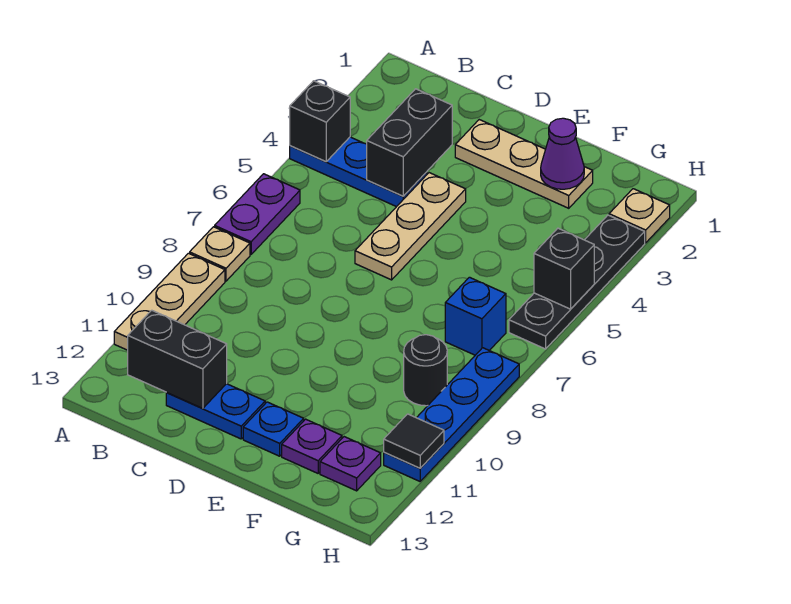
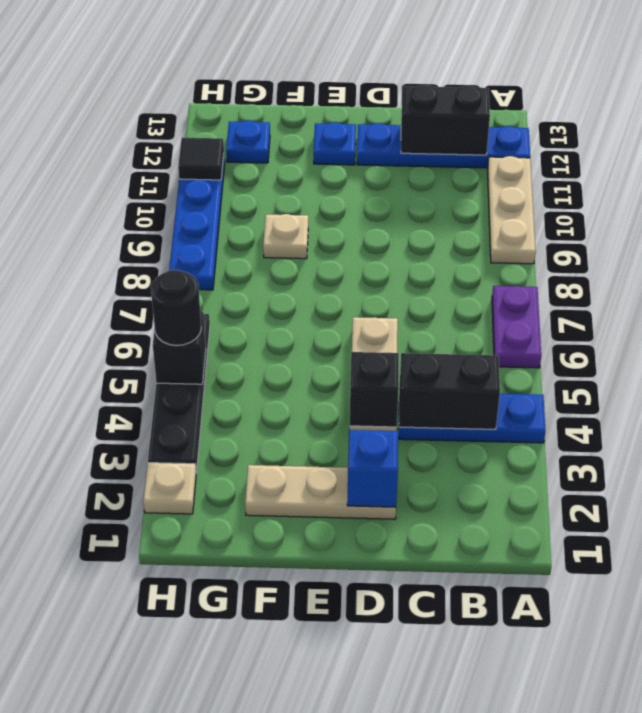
black 1x1 brick [290,81,350,161] -> black 1x1 brick moved to [350,352,399,427]
tan 1x1 plate [190,227,250,281] -> tan 1x1 plate moved to [263,214,308,259]
black 1x2 brick [367,89,452,196] -> black 1x2 brick turned to [399,353,500,429]
blue 1x2 plate [166,384,265,439] -> blue 1x4 plate [357,123,530,168]
purple 1x1 cone [541,118,584,189] -> none
purple 1x1 plate [282,419,342,473] -> none
blue 1x1 brick [445,277,506,355] -> blue 1x1 brick moved to [347,430,398,507]
black 1x1 round brick [404,335,447,406] -> black 1x1 round brick moved to [151,270,201,346]
purple 1x1 plate [320,437,381,491] -> blue 1x1 plate [226,120,270,163]

